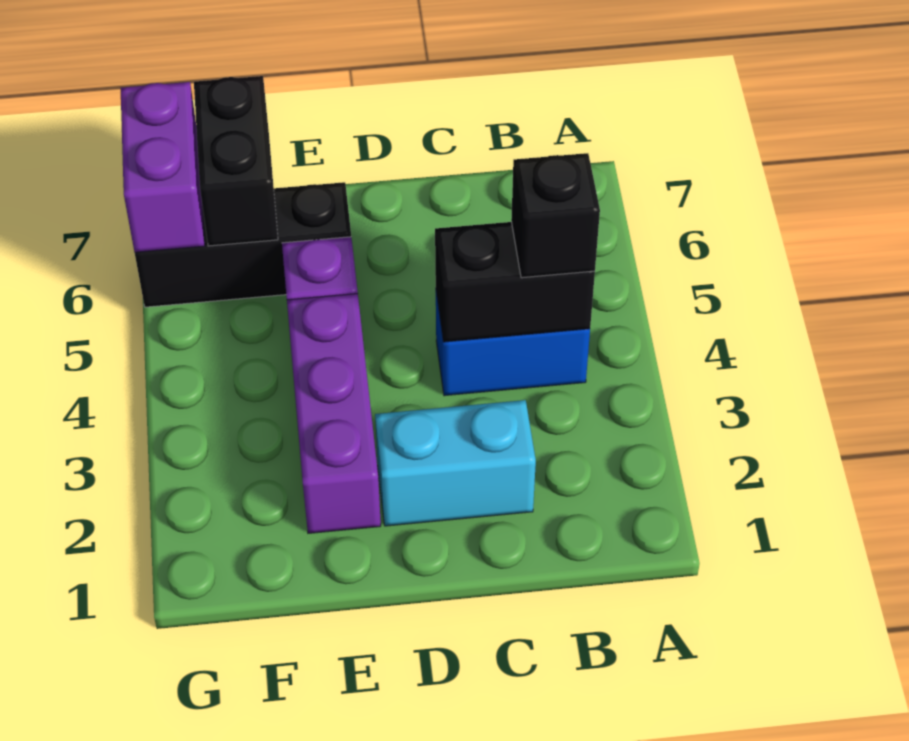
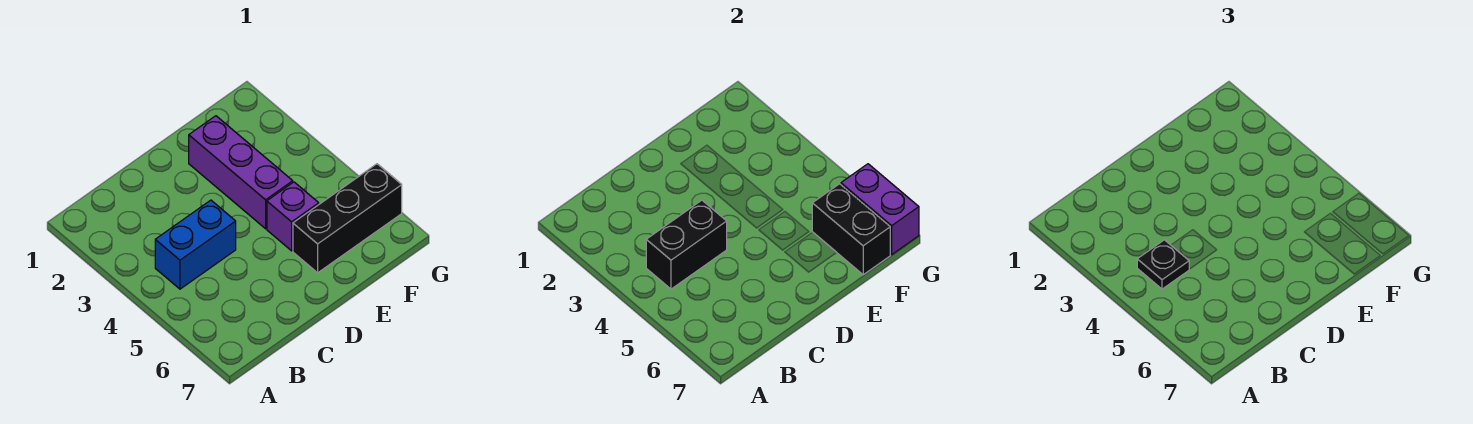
black 1x1 brick [511,153,600,278] -> black 1x1 plate [1137,240,1189,289]
cyan 1x2 brick [375,400,536,526] -> none

